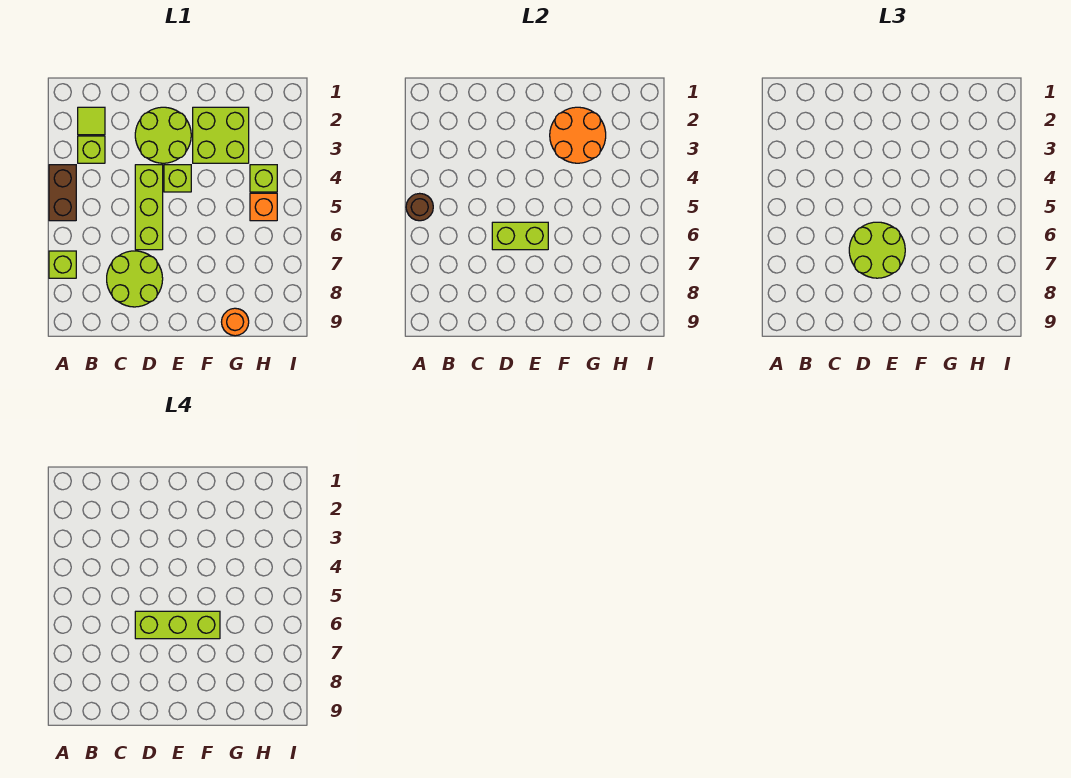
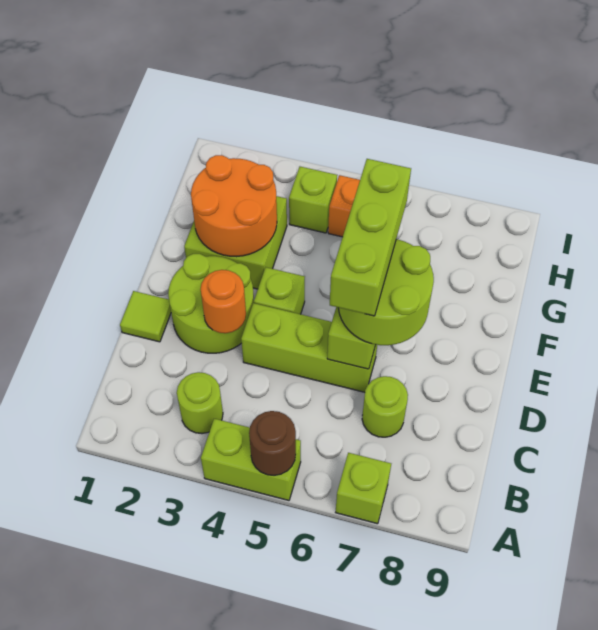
brown 1x2 brick [49,165,76,221] -> lime 1x2 brick [201,419,301,500]
lime 1x1 tile [78,107,105,135] -> lime 1x1 tile moved to [120,291,171,342]
lime 1x1 brick [78,136,105,163] -> lime 1x1 round brick [177,372,223,434]
lime 2x2 round brick [107,251,163,307] -> lime 1x1 round brick [362,376,408,437]
orange 1x1 round brick [222,308,249,336] -> orange 1x1 round brick moved to [201,270,246,333]

